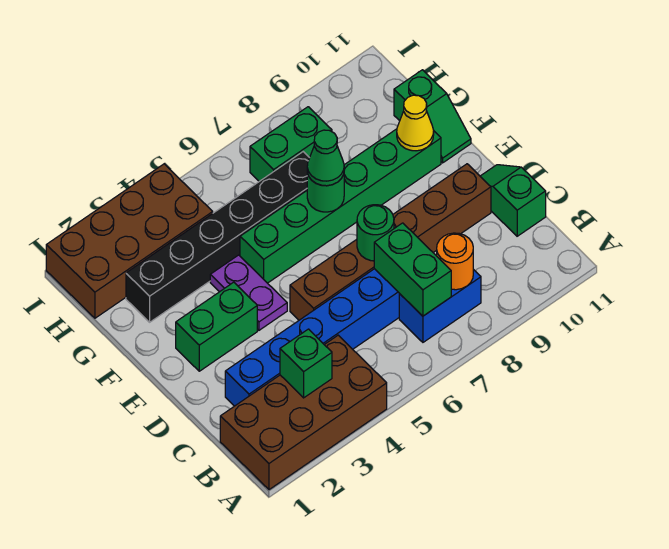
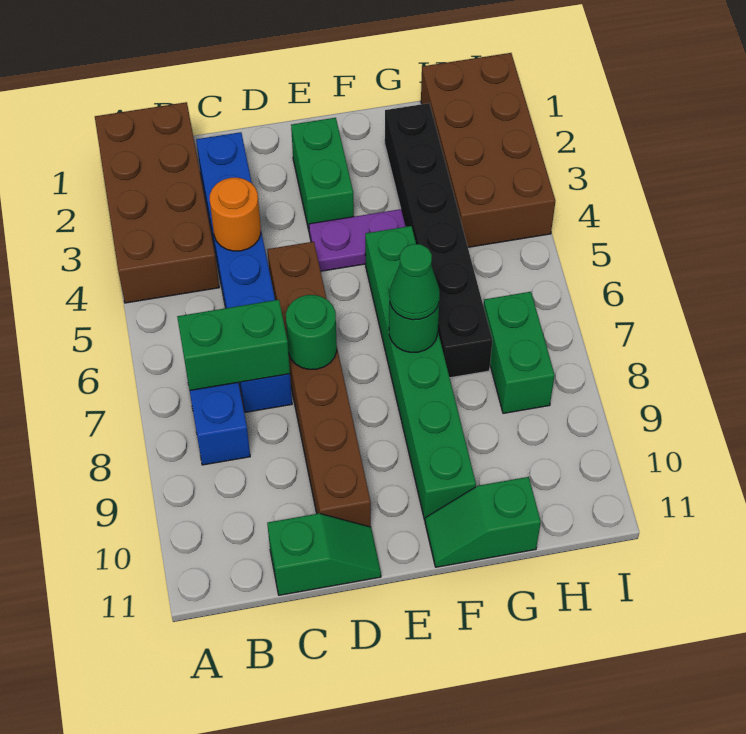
green 1x1 brick [280,329,332,398] -> none
orange 1x1 round brick [437,233,473,290] -> orange 1x1 round brick moved to [210,178,261,251]
yellow 1x1 cone [397,95,434,151] -> none

